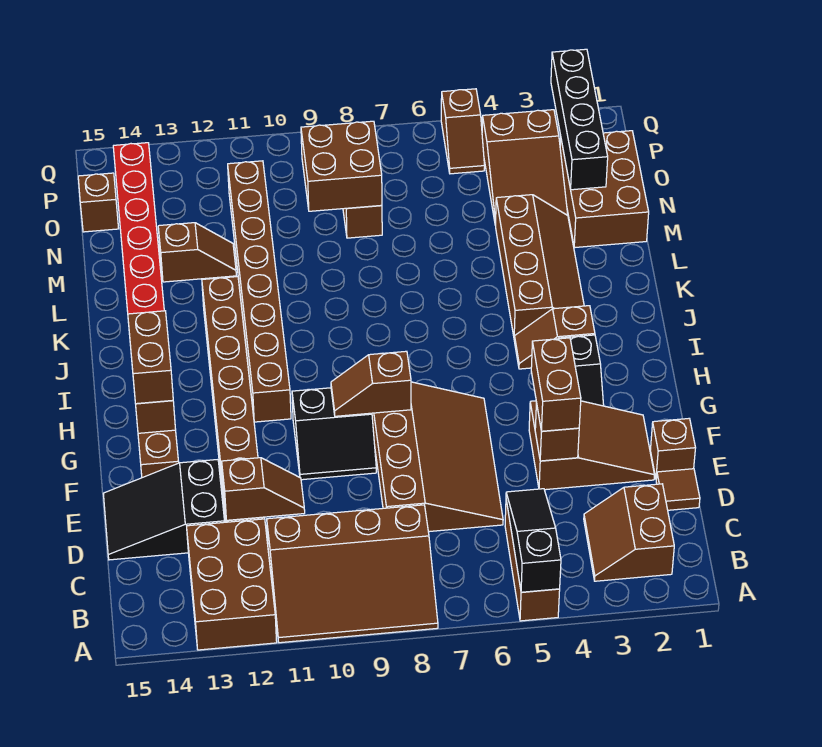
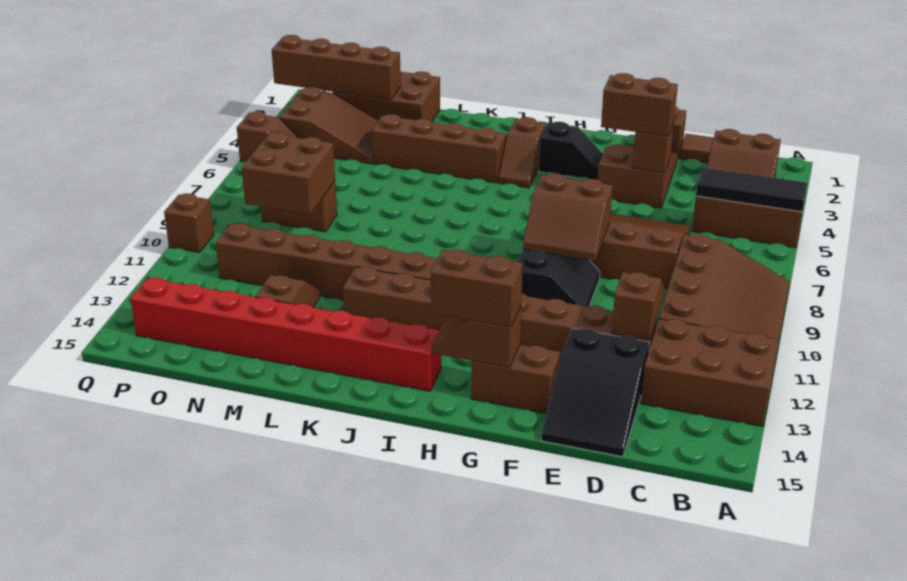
black 1x3 slope [506,489,561,592] -> black 1x3 tile [696,167,807,212]
brown 1x2 slope [331,351,411,416] -> brown 2x2 slope [523,173,613,261]
black 1x4 brick [551,49,608,190] -> brown 1x4 brick [272,35,401,100]
brown 1x1 brick [78,173,119,232] -> brown 1x1 brick moved to [164,193,214,253]

